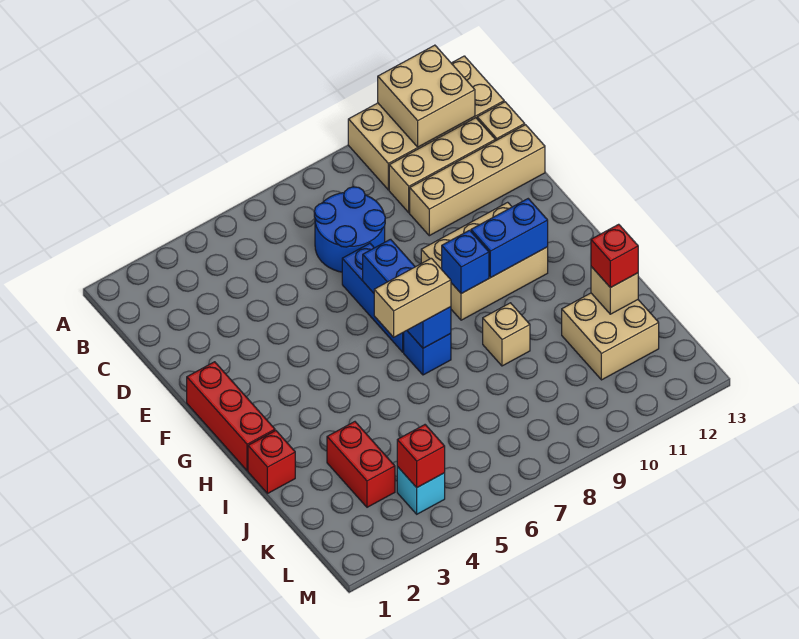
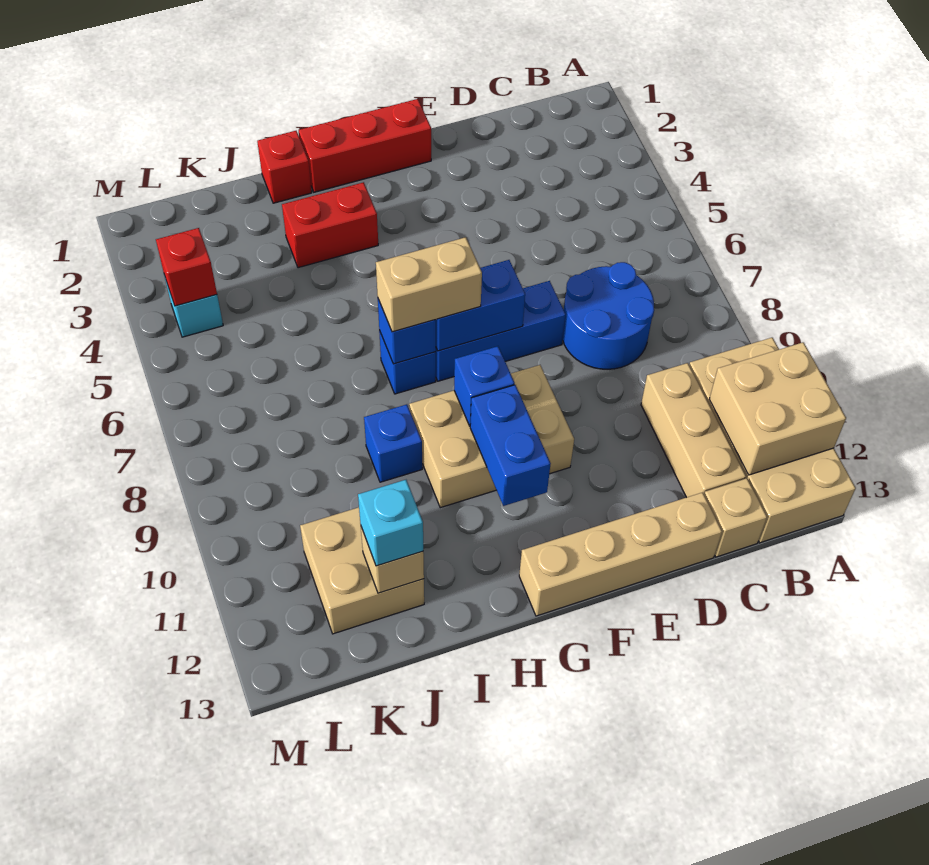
tan 1x4 brick [410,125,545,236] -> tan 1x4 brick turned to [519,492,722,616]
tan 2x3 brick [421,202,548,320] -> tan 2x3 brick turned to [409,365,574,508]
tan 1x2 brick [374,258,451,337] -> tan 1x2 brick turned to [376,237,482,332]
tan 1x1 brick [483,303,530,366] -> blue 1x1 brick [364,404,422,482]
red 1x2 brick [327,422,395,507] -> red 1x2 brick moved to [282,182,378,268]
red 1x1 brick [591,224,638,288] -> cyan 1x1 brick [358,480,423,566]

